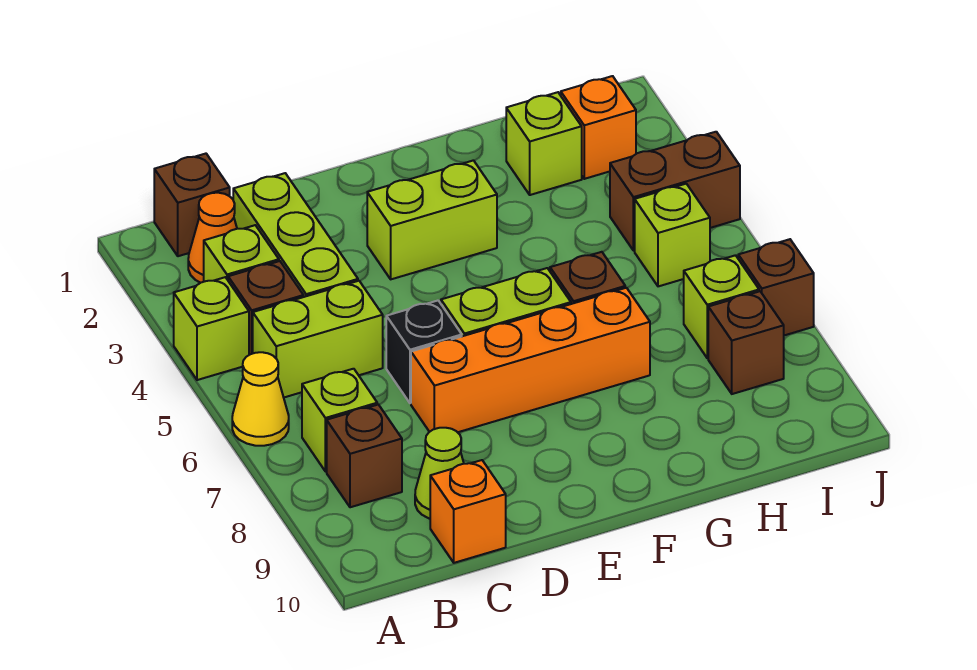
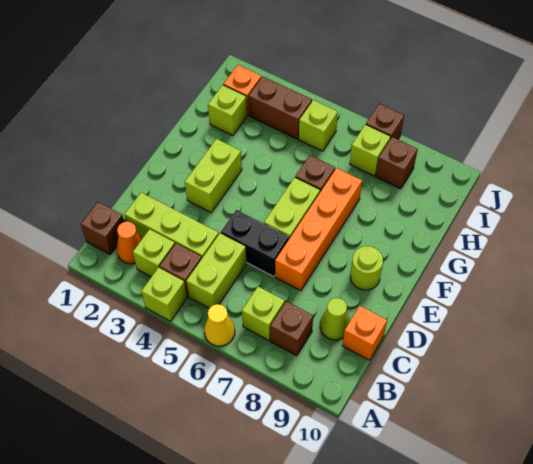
black 1x1 brick [386,300,462,403] -> black 1x2 brick [221,210,289,277]
none -> lime 1x1 round brick [350,246,383,290]
brown 1x2 brick [610,132,740,251] -> brown 1x2 brick turned to [248,77,312,139]

